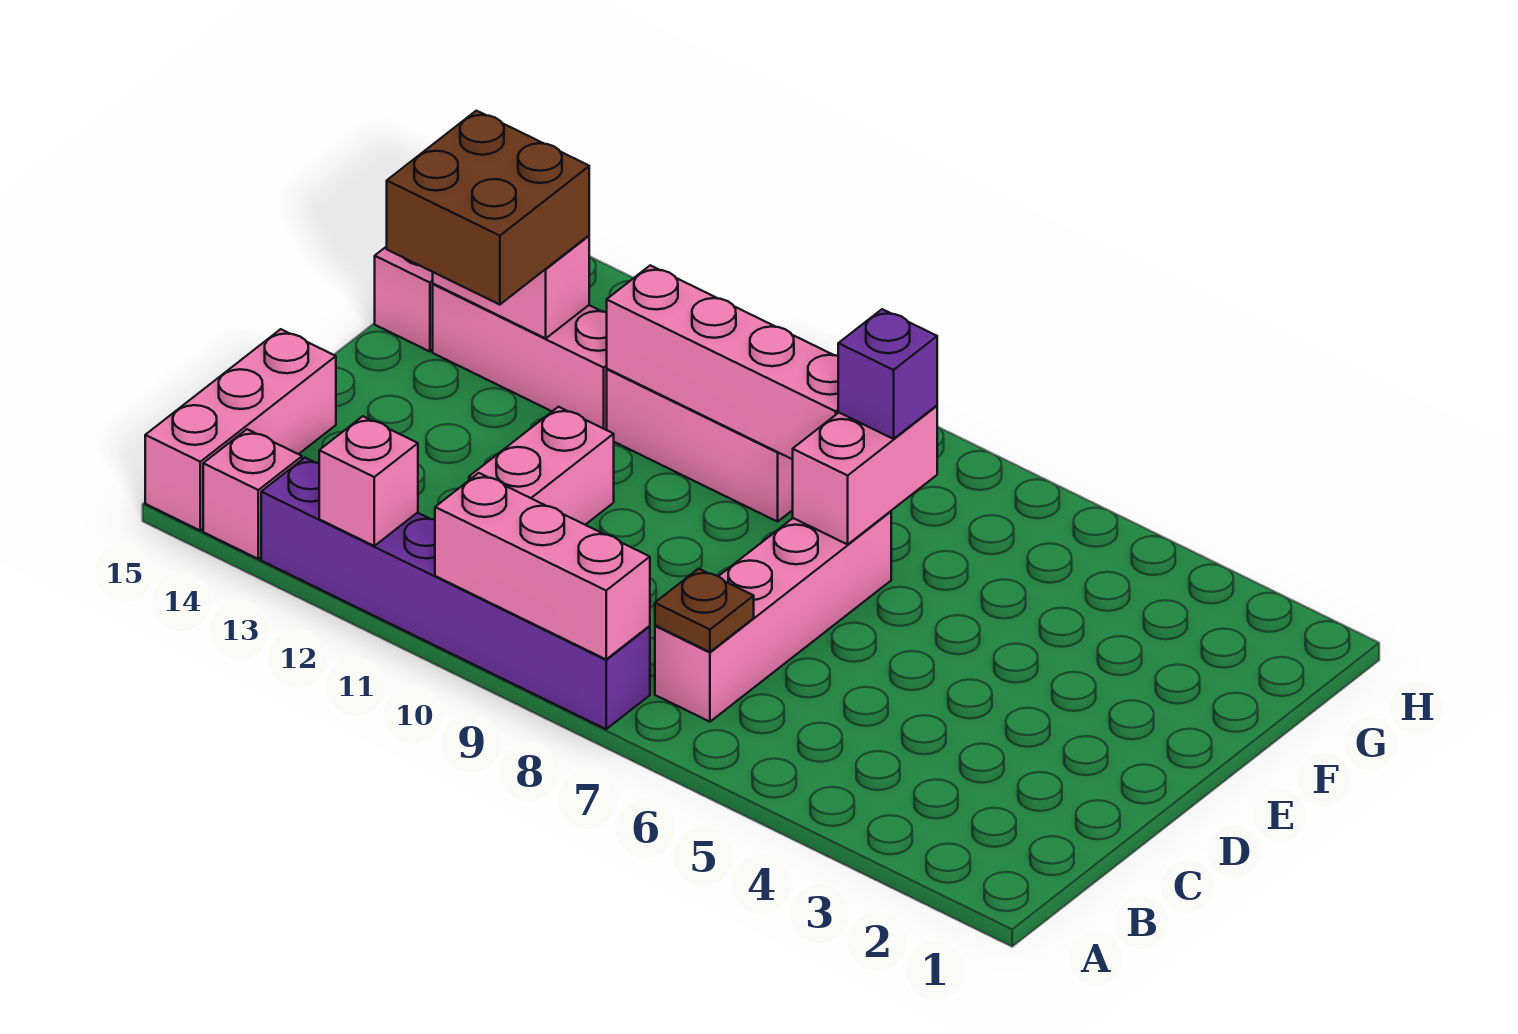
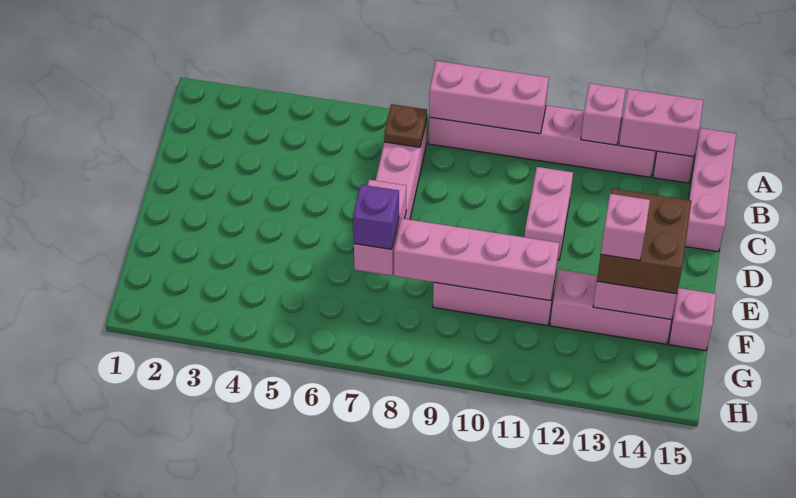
purple 1x6 brick [261,458,650,729] -> pink 1x6 brick [428,105,655,177]
none -> pink 1x2 brick [619,89,703,157]
none -> pink 1x1 brick [601,194,650,260]

